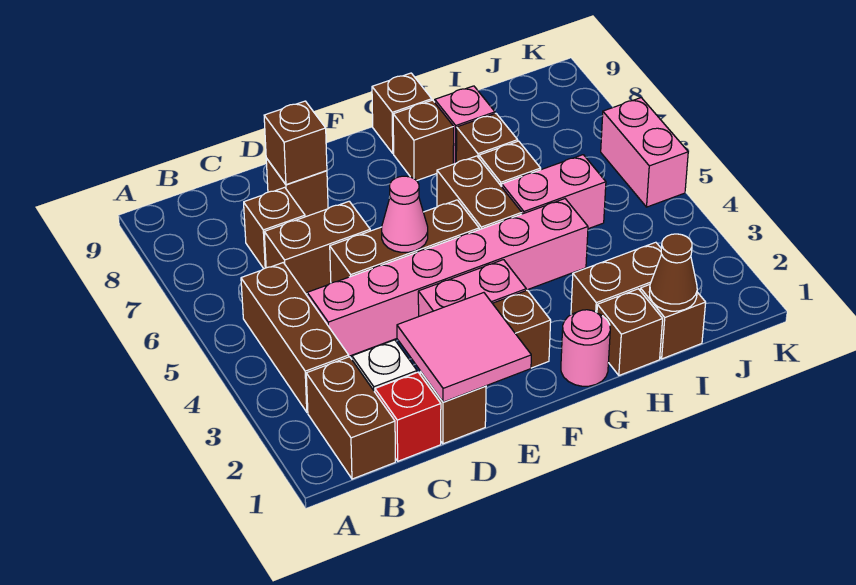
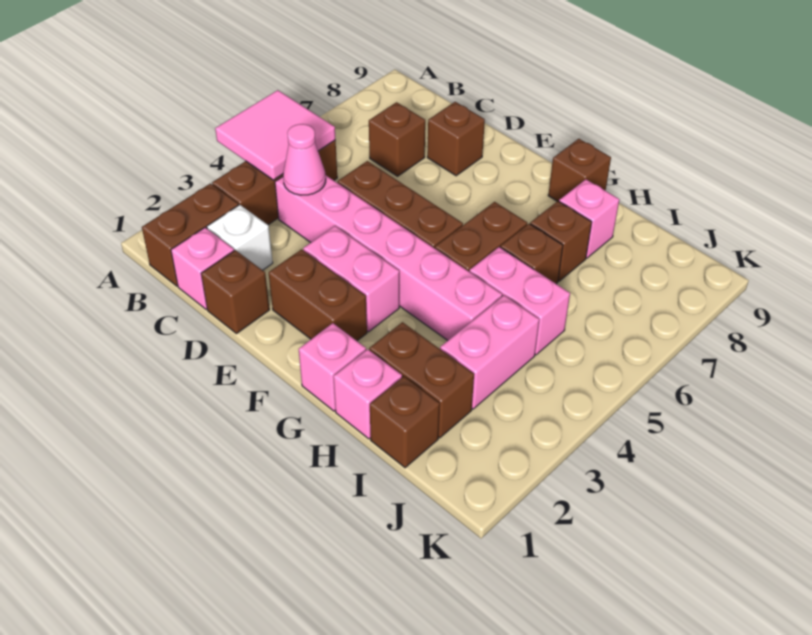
red 1x1 brick [375,372,441,461] -> pink 1x1 brick [171,228,234,309]
brown 1x2 brick [264,201,370,294] -> none
pink 2x2 tile [397,293,531,402] -> pink 2x2 tile moved to [215,90,336,180]
brown 1x1 brick [264,101,327,185] -> none
pink 1x1 cone [382,176,428,252] -> pink 1x1 cone moved to [283,124,326,195]
pink 1x1 round brick [561,310,610,386] -> pink 1x1 brick [299,323,366,411]
brown 1x1 brick [393,100,454,181] -> none
brown 1x1 brick [597,289,663,375] -> pink 1x1 brick [333,349,402,439]
brown 1x1 cone [649,234,697,311] -> none
pink 1x2 brick [601,98,688,207] -> pink 1x2 brick moved to [440,295,539,409]

